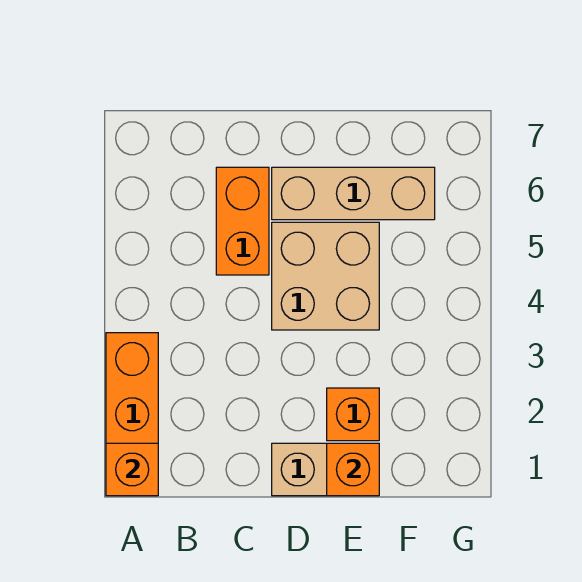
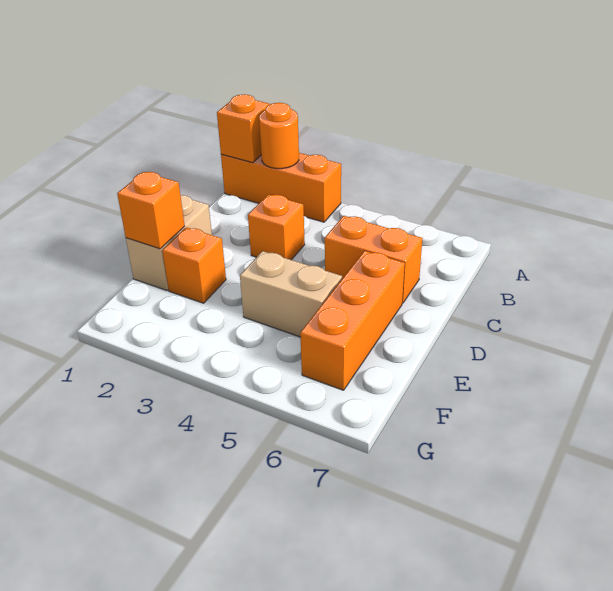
none -> orange 1x1 round brick [259,103,299,169]
none -> orange 1x1 brick [248,194,305,260]
tan 2x2 brick [272,222,379,330] -> tan 1x2 brick [240,251,342,337]
tan 1x3 brick [272,167,435,220] -> orange 1x3 brick [300,251,405,390]

